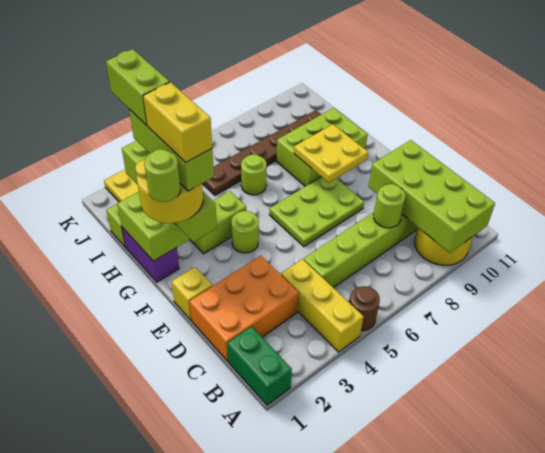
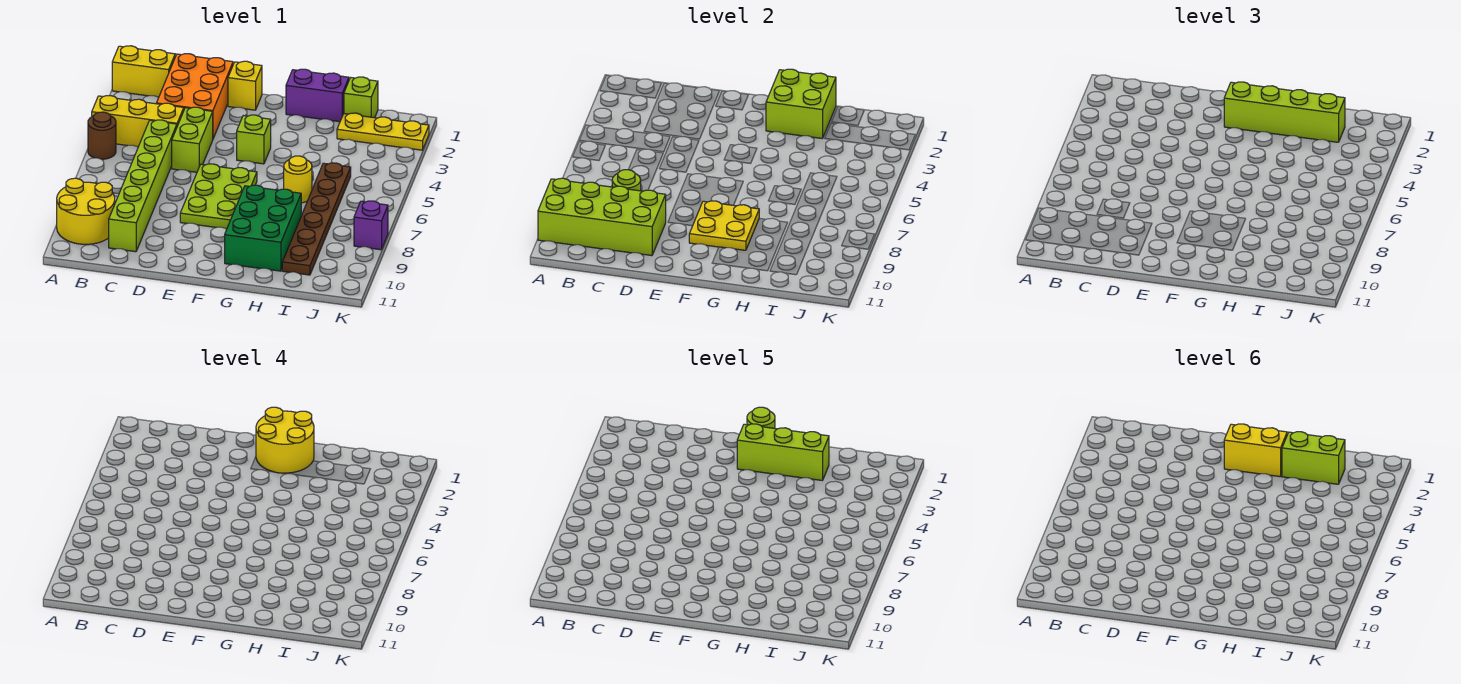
green 1x2 brick [227,326,292,405] -> yellow 1x2 brick [112,46,175,97]
lime 1x1 round brick [231,211,259,253] -> lime 1x1 brick [237,115,271,164]
lime 1x2 brick [190,191,246,254] -> lime 1x2 brick moved to [172,107,213,172]
lime 2x3 brick [276,108,368,186] -> green 2x3 brick [225,185,301,271]
lime 1x1 round brick [241,154,267,195] -> yellow 1x1 round brick [284,156,312,203]
none -> purple 1x1 brick [354,201,388,250]

